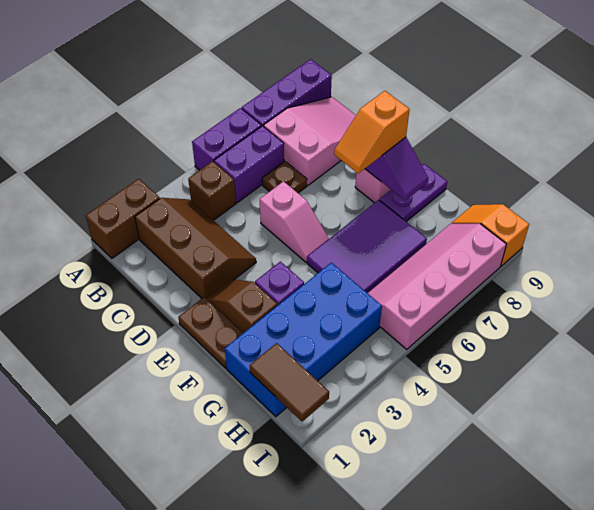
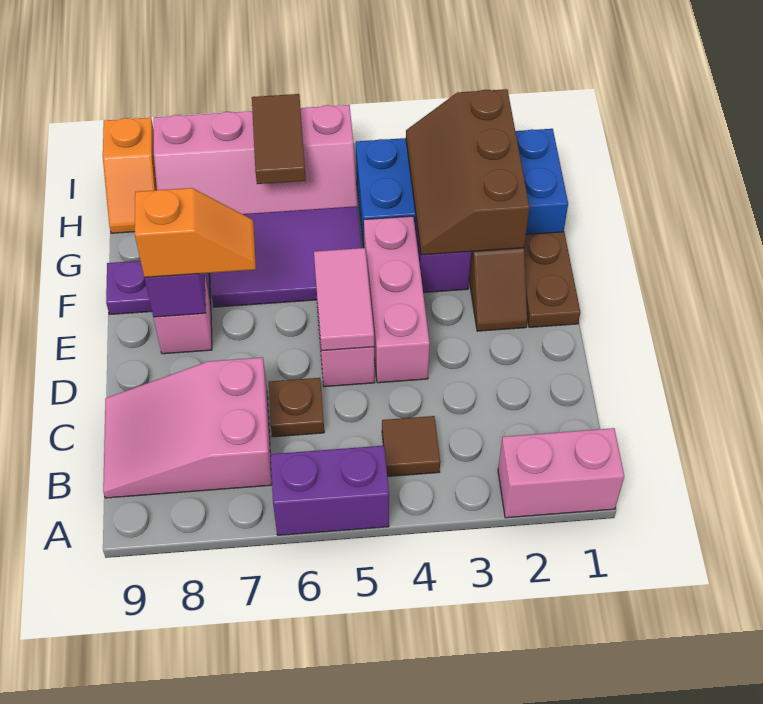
brown 1x2 brick [86,179,160,258] -> pink 1x2 brick [498,428,624,518]
purple 1x3 brick [242,59,332,127] -> none
brown 2x3 slope [135,198,256,299] -> brown 2x3 slope moved to [406,89,529,255]
brown 1x1 brick [188,161,236,220] -> brown 1x1 tile [382,416,440,477]
purple 1x2 brick [214,126,284,203] -> none
none -> pink 1x3 brick [364,216,430,383]
none -> pink 1x2 tile [314,248,374,351]
brown 1x2 tile [250,343,329,422] -> brown 1x2 tile moved to [252,94,306,184]

